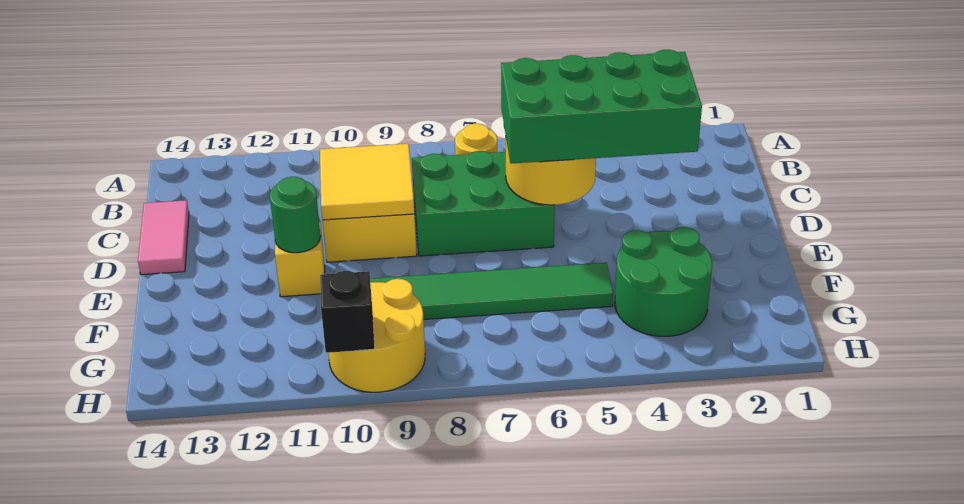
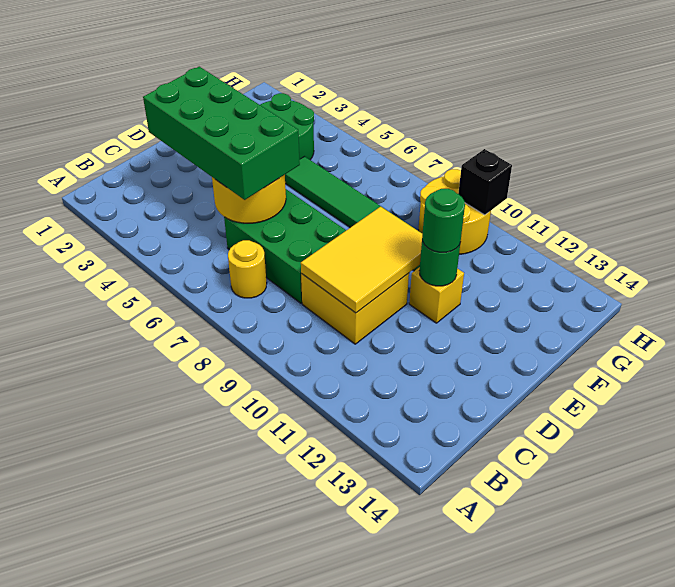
yellow 2x2 tile [320,144,414,220] -> yellow 2x3 tile [301,207,422,313]
pink 1x2 tile [138,200,189,275] -> none
none -> green 1x1 round brick [422,189,465,252]

